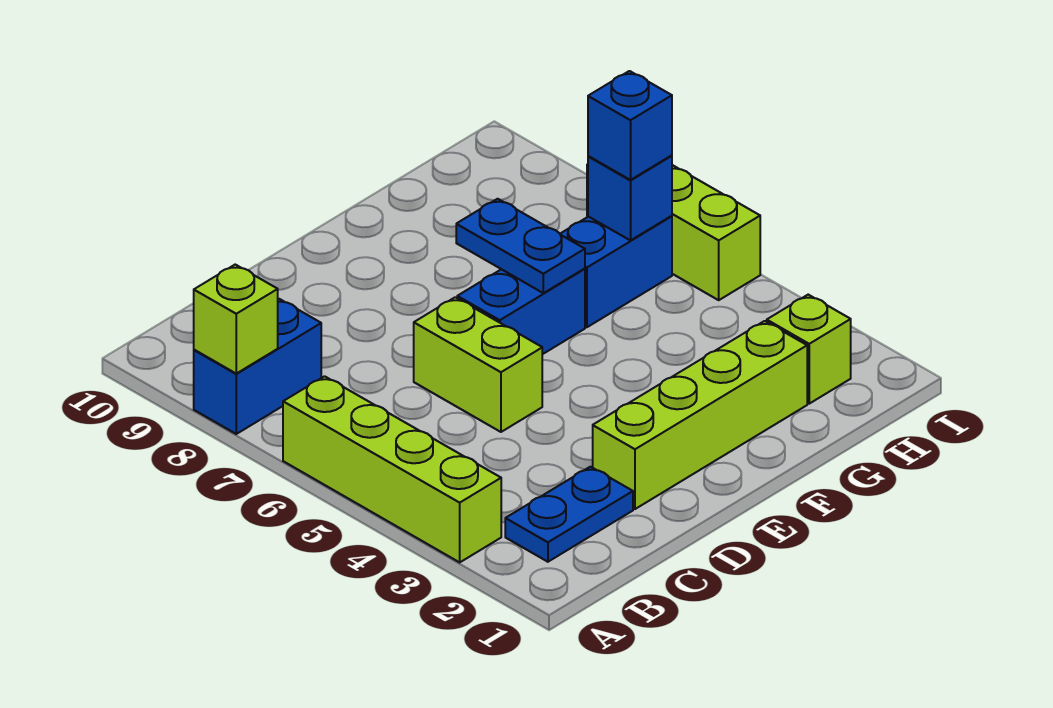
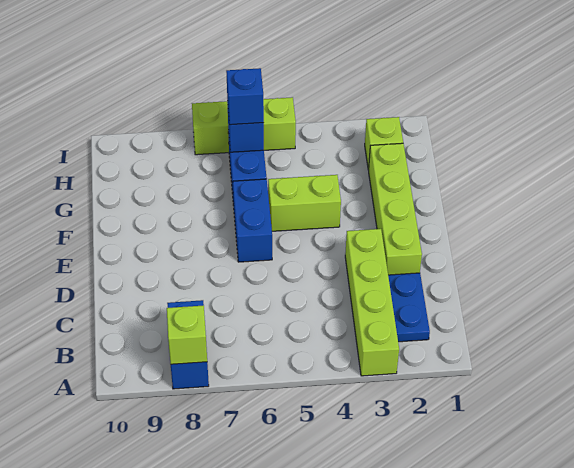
lime 1x4 brick [283,376,501,562] -> lime 1x4 brick turned to [345,229,399,376]
lime 1x2 brick [414,297,542,432] -> lime 1x2 brick moved to [268,175,341,231]
blue 1x2 plate [456,199,585,293] -> none

